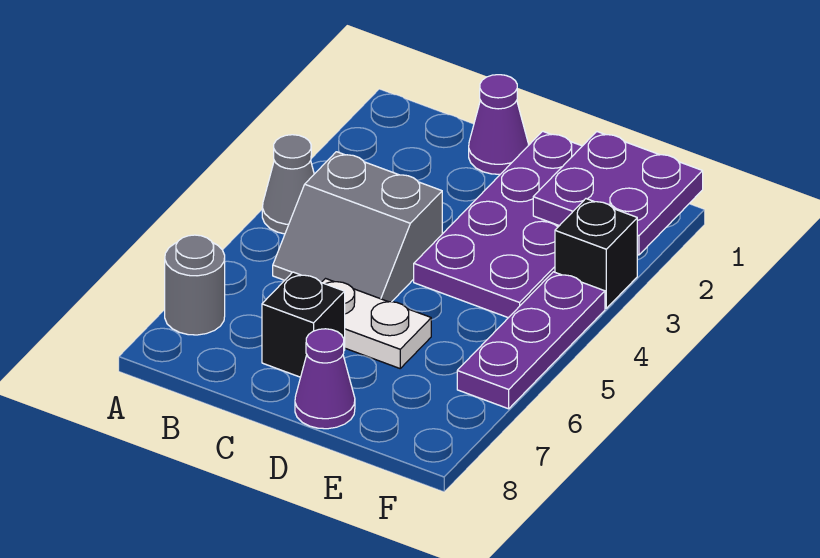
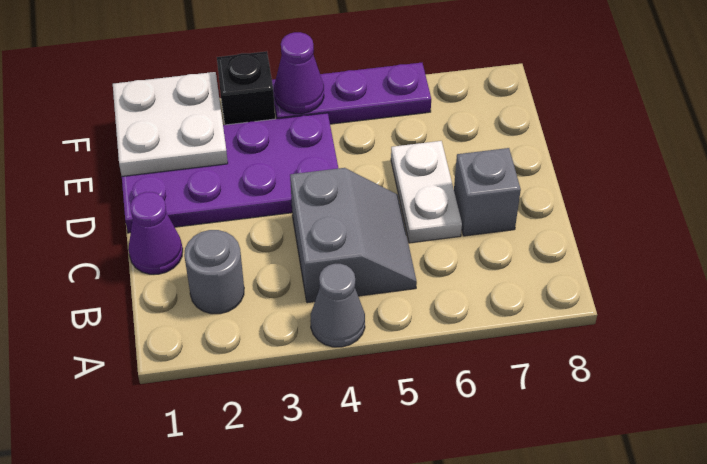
grey 1x1 round brick [165,235,225,335] -> grey 1x1 round brick moved to [184,230,244,314]
black 1x1 brick [262,272,345,377] -> grey 1x1 brick [454,148,521,236]
purple 1x1 cone [295,329,355,429] -> purple 1x1 cone moved to [274,32,324,114]
purple 2x2 plate [533,132,703,255] -> white 2x2 plate [113,72,228,176]

